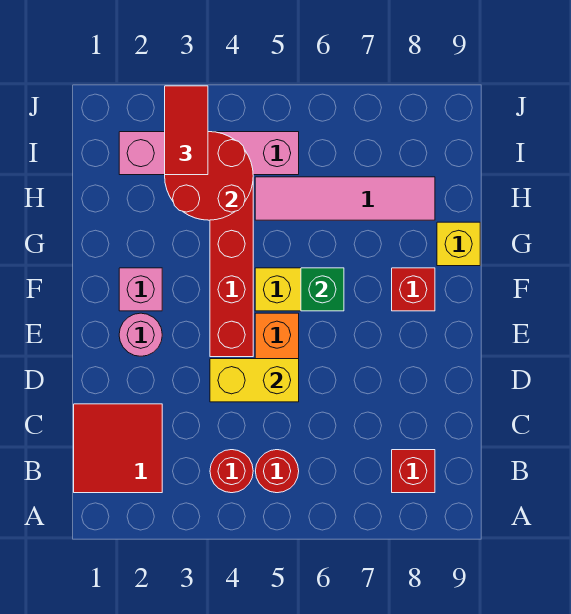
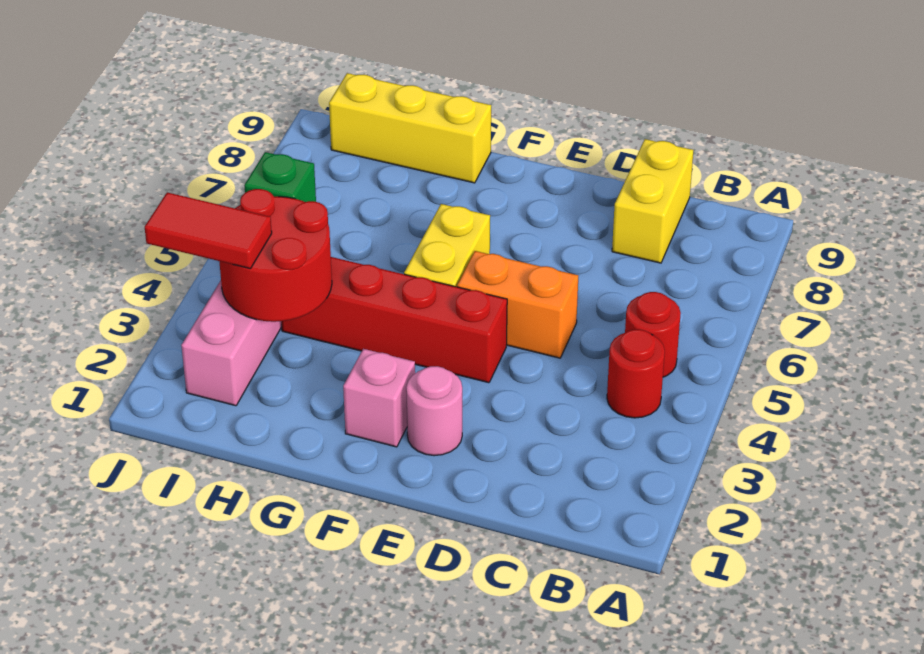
red 2x2 tile [74,404,162,493] -> none
red 1x1 brick [392,450,435,493] -> none
yellow 1x2 brick [210,359,299,402] -> yellow 1x2 brick moved to [612,139,693,263]
green 1x1 brick [301,268,344,311] -> green 1x1 brick moved to [244,152,316,202]
red 1x1 brick [392,268,435,311] -> none
yellow 1x1 brick [437,222,480,266] -> yellow 1x3 brick [329,73,491,183]
pink 1x4 tile [255,177,435,220] -> none

